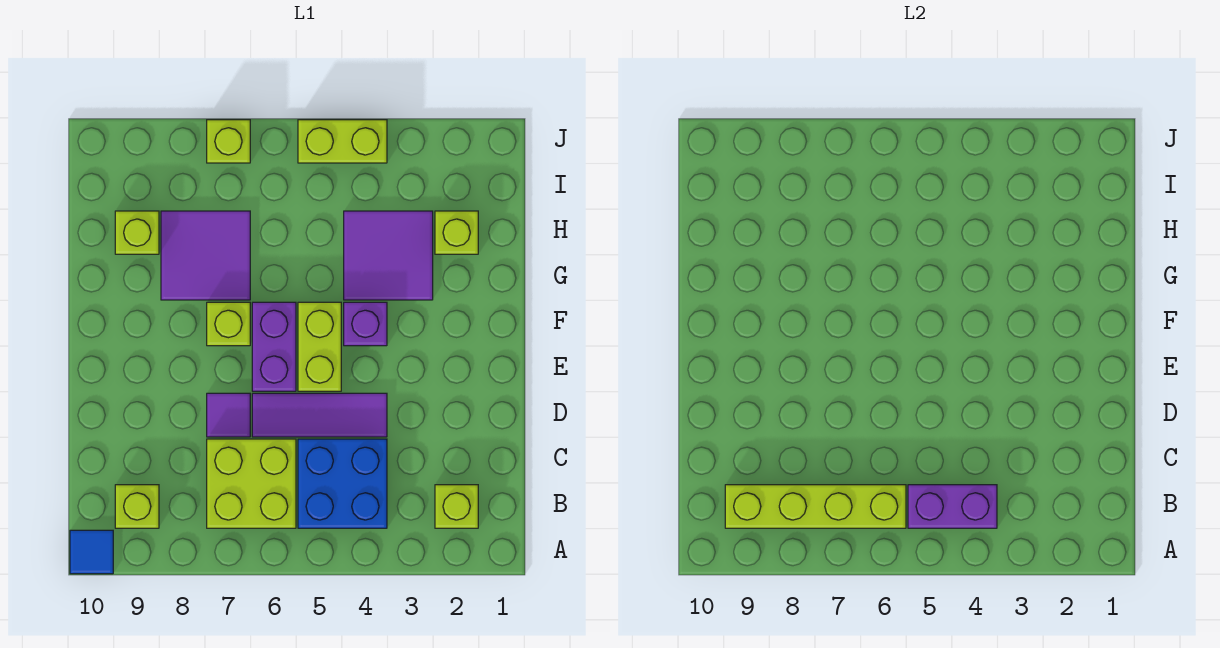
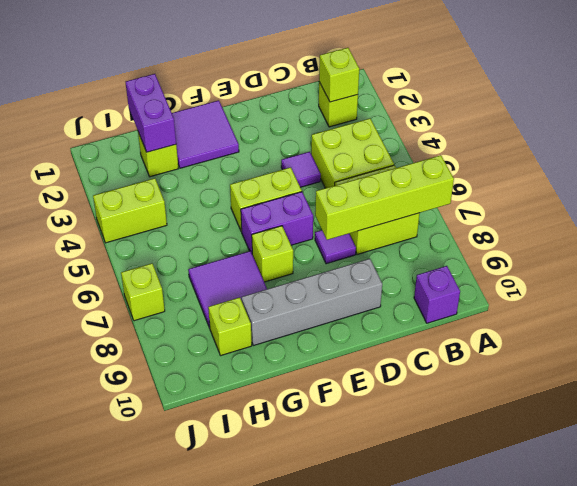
blue 1x1 tile [70,530,113,574] -> none
blue 2x2 brick [298,439,387,528] -> lime 2x2 brick [311,119,394,188]
purple 1x2 brick [908,485,997,528] -> purple 1x2 brick moved to [126,74,176,152]
lime 1x4 brick [725,485,906,528] -> lime 1x4 brick turned to [315,155,454,240]
lime 1x1 brick [115,485,159,528] -> lime 1x1 brick moved to [319,48,359,102]
purple 1x3 tile [252,393,387,437] -> purple 1x1 tile [281,152,321,187]
none -> grey 1x4 brick [242,259,382,346]
purple 1x1 brick [344,302,387,346] -> purple 1x1 brick moved to [414,266,460,323]
purple 2x2 tile [344,211,433,300] -> purple 2x2 tile moved to [172,100,239,168]
lime 1x2 brick [298,120,387,163] -> lime 1x2 brick turned to [93,178,167,243]

